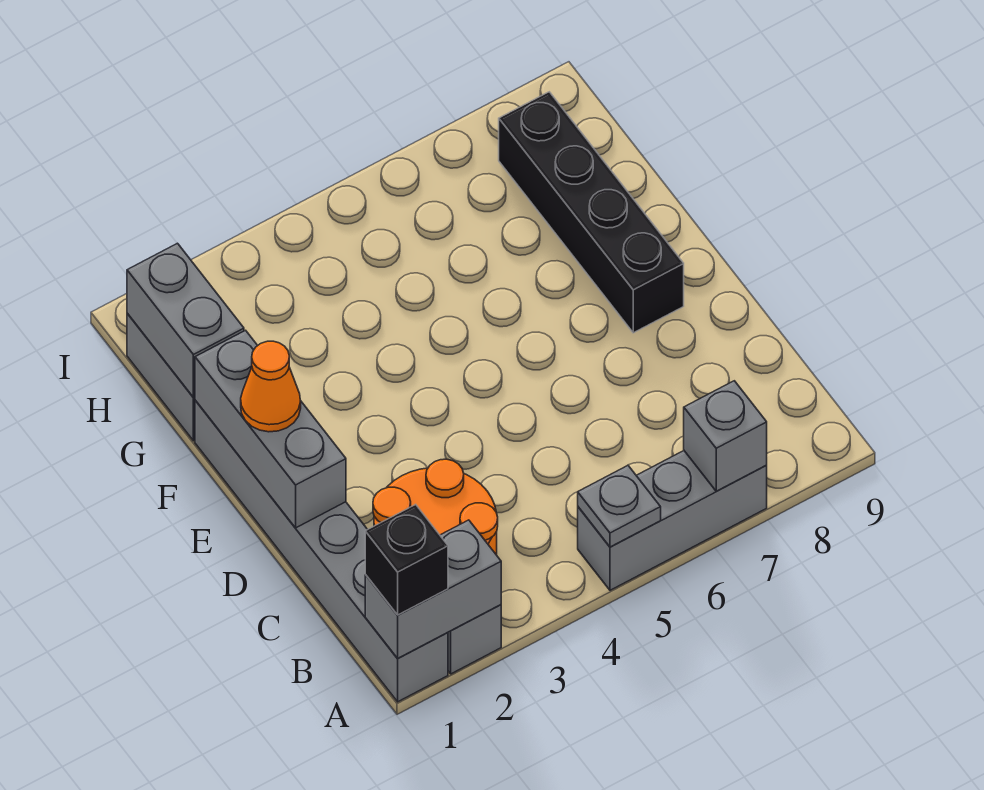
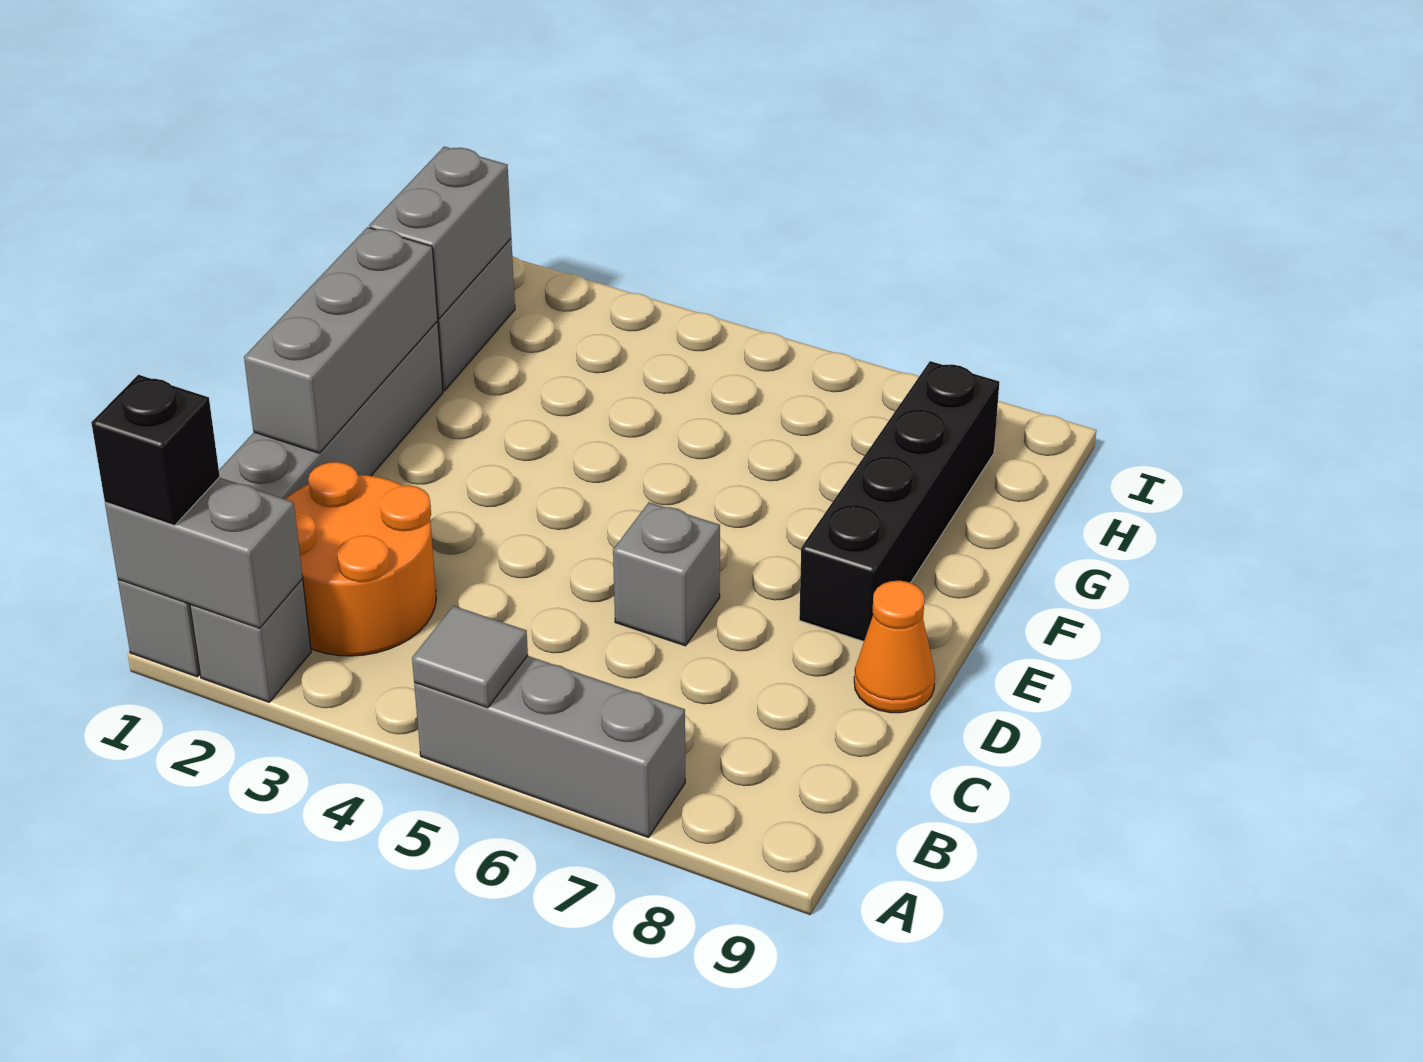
grey 1x1 plate [578,465,661,547] -> grey 1x1 tile [412,606,528,708]
grey 1x1 brick [684,381,767,491] -> grey 1x1 brick moved to [613,502,720,646]
orange 1x1 cone [241,341,301,432] -> orange 1x1 cone moved to [854,581,935,713]

